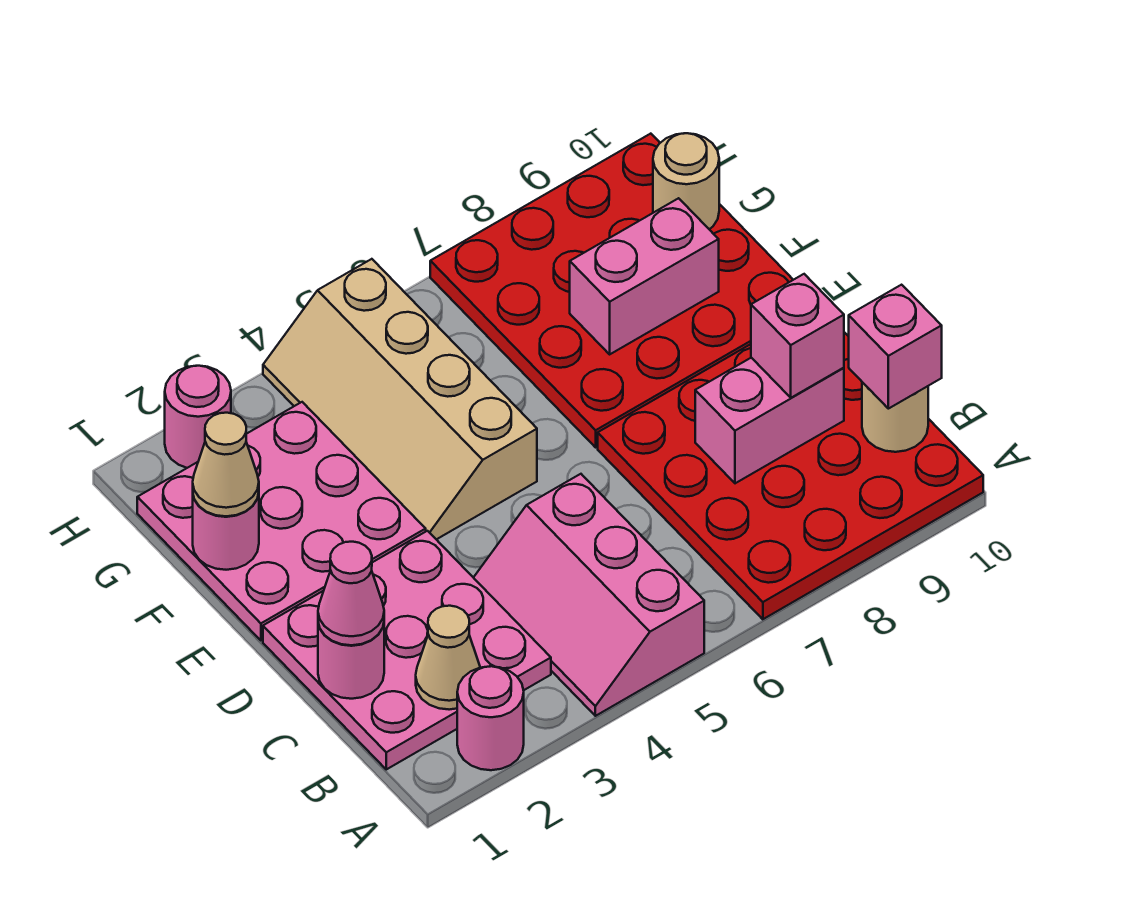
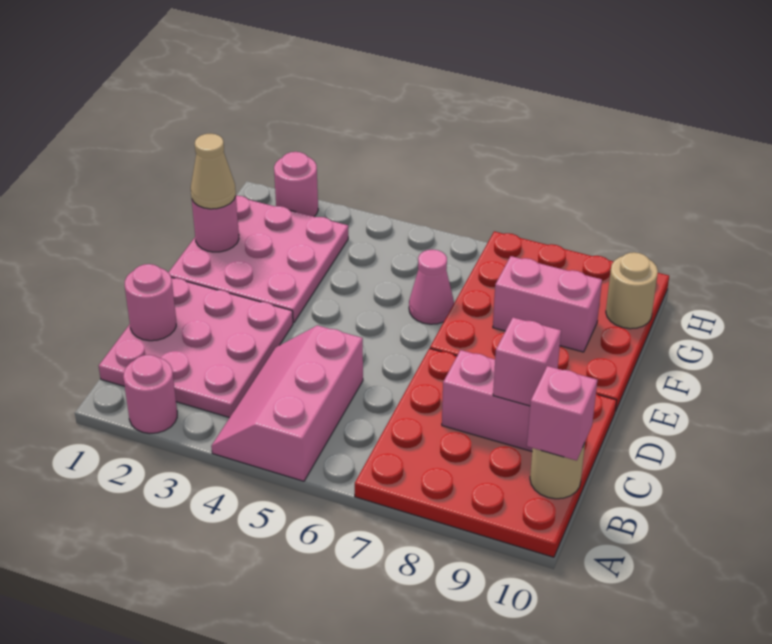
tan 1x1 cone [416,606,480,710] -> none
pink 1x1 cone [318,542,384,645] -> pink 1x1 cone moved to [409,250,454,324]
tan 2x4 slope [263,259,537,539] -> none

